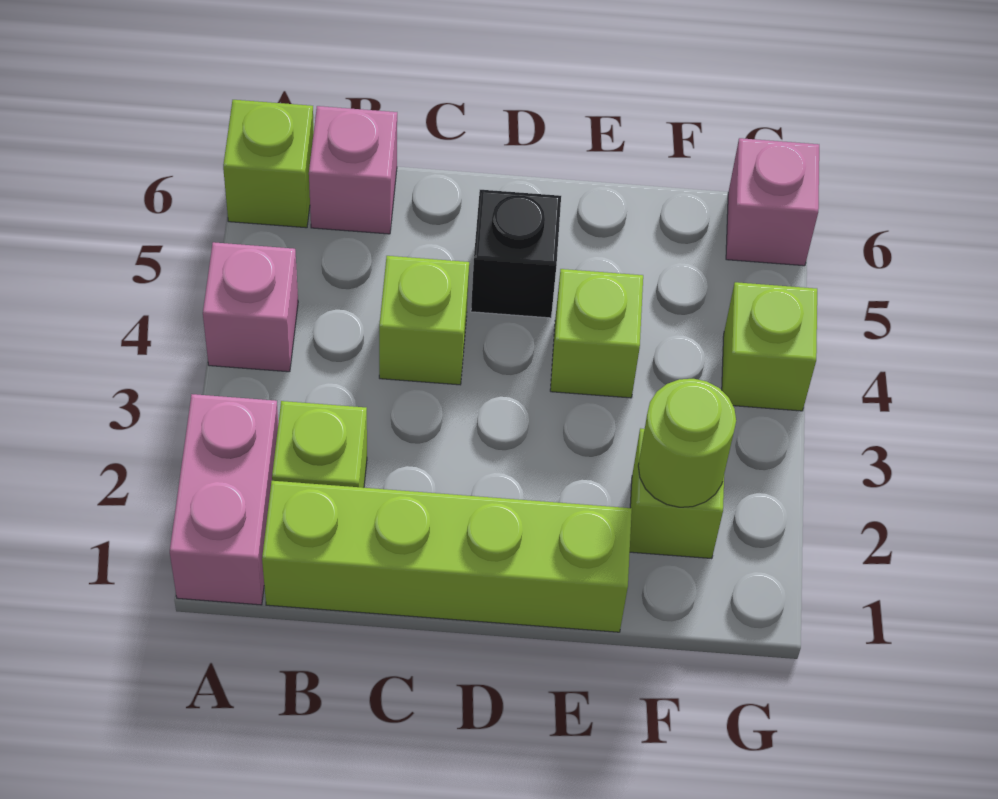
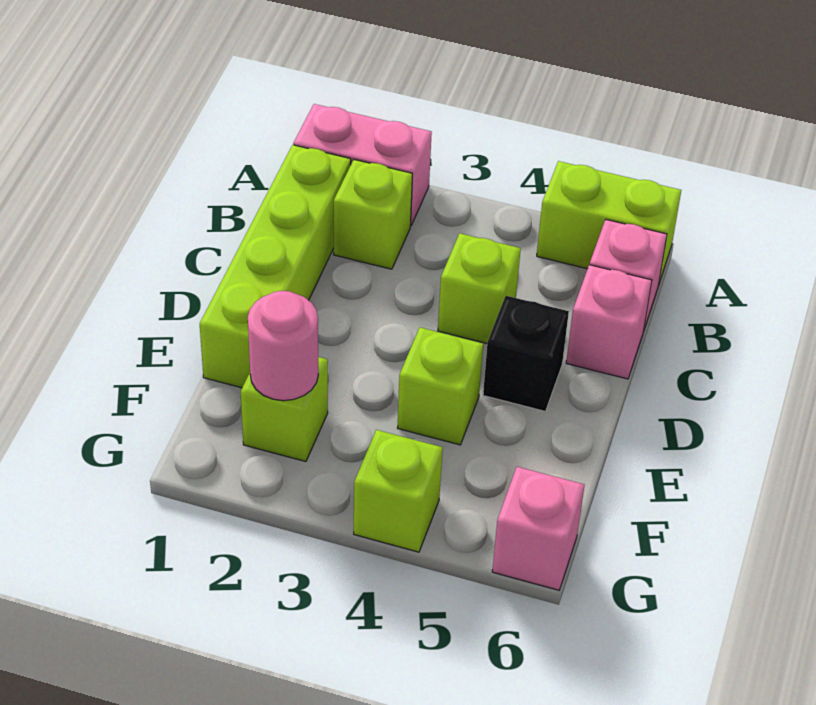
pink 1x1 brick [203,242,298,372] -> pink 1x1 brick moved to [566,265,652,379]
lime 1x1 brick [223,100,314,228] -> lime 1x2 brick [537,161,681,286]
lime 1x1 round brick [638,379,736,507] -> pink 1x1 round brick [248,291,318,401]

